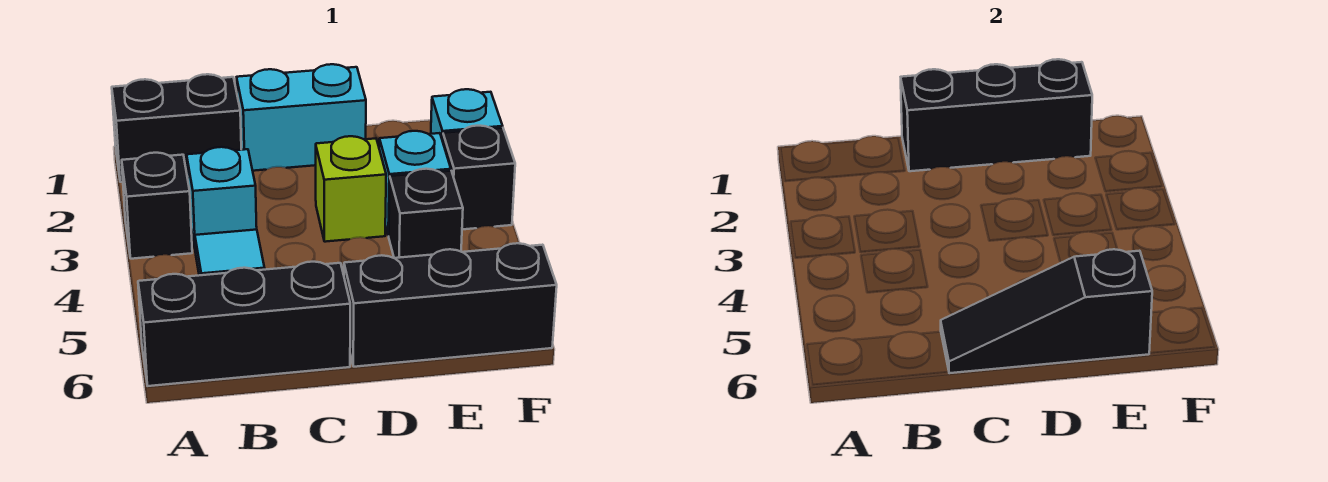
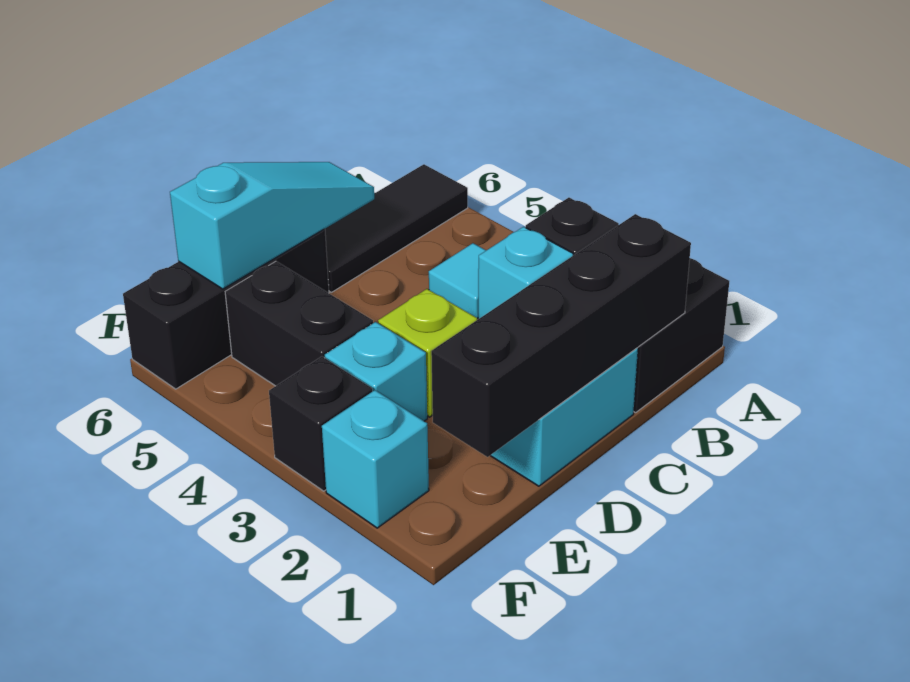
black 1x3 brick [138,262,350,386] -> black 1x3 tile [325,164,468,292]
black 1x3 brick [901,59,1092,171] -> black 1x4 brick [431,214,691,457]
black 1x3 slope [941,249,1152,373] -> cyan 1x3 slope [170,162,374,289]
black 1x1 brick [389,169,463,258] -> black 1x2 brick [225,261,373,386]

